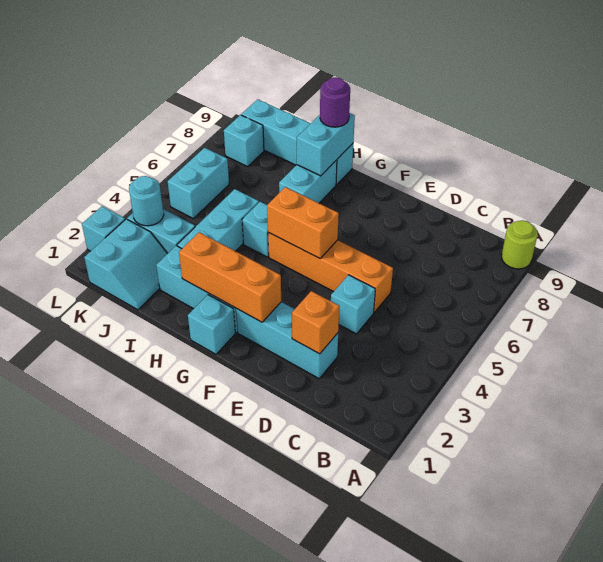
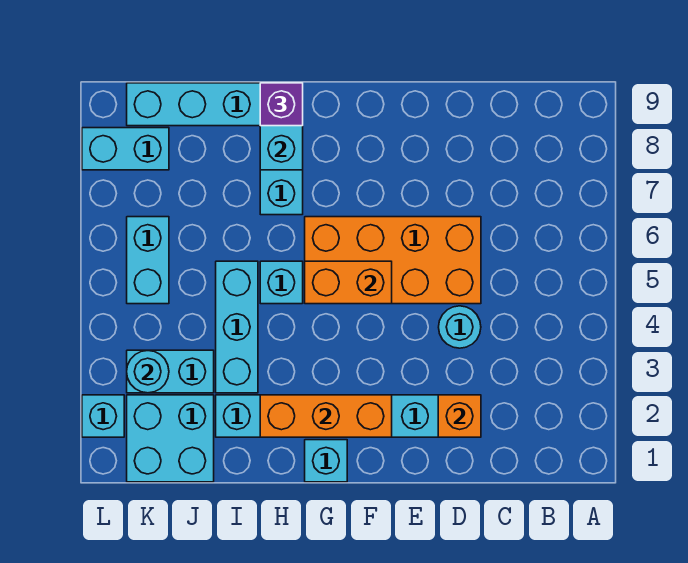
lime 1x1 round brick [502,220,538,269] -> none
cyan 1x1 brick [331,275,375,334] -> cyan 1x1 round brick [439,306,481,348]
orange 1x4 brick [268,233,393,312] -> orange 2x4 brick [305,217,481,304]
purple 1x1 round brick [320,78,350,127] -> purple 1x1 brick [260,83,303,126]
cyan 2x2 slope [84,219,168,310] -> cyan 2x2 brick [127,395,214,482]
cyan 1x1 brick [224,115,264,167] -> cyan 1x2 brick [82,128,169,170]

